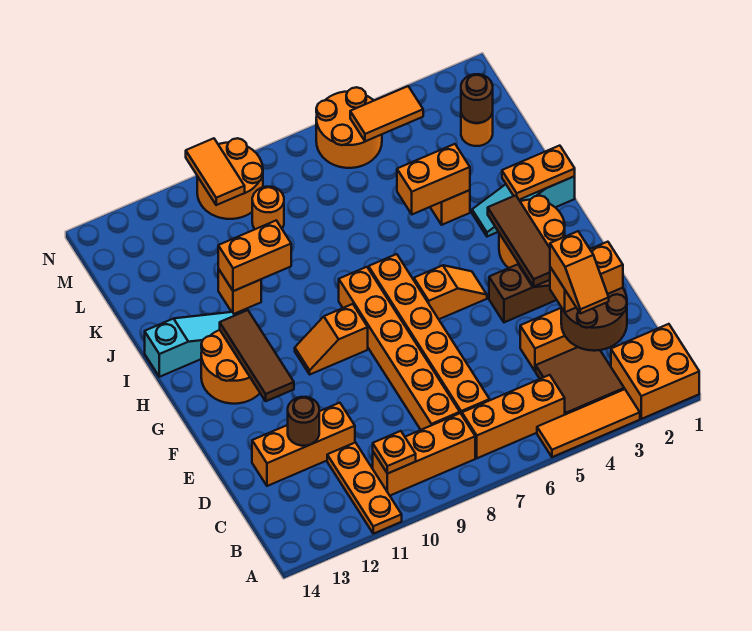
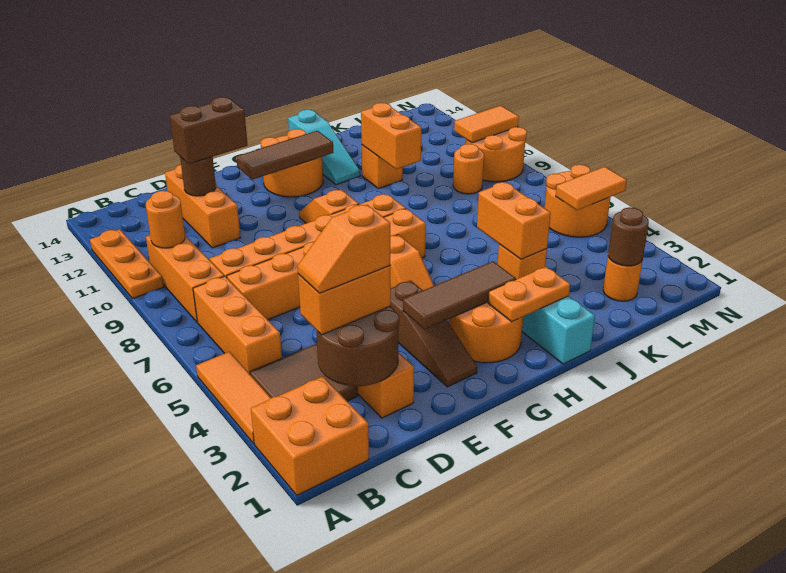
orange 1x3 plate [327,443,402,534] -> orange 1x3 plate turned to [90,229,164,299]
orange 1x1 plate [373,431,416,474] -> orange 1x1 round brick [146,191,185,248]
orange 1x2 brick [550,242,623,312] -> orange 1x2 brick turned to [298,266,391,335]
none -> brown 1x2 brick [170,97,247,164]
orange 1x2 plate [502,146,575,200] -> orange 1x2 plate turned to [488,267,570,322]
orange 1x2 tile [350,86,423,141] -> orange 1x2 tile turned to [556,167,627,210]

